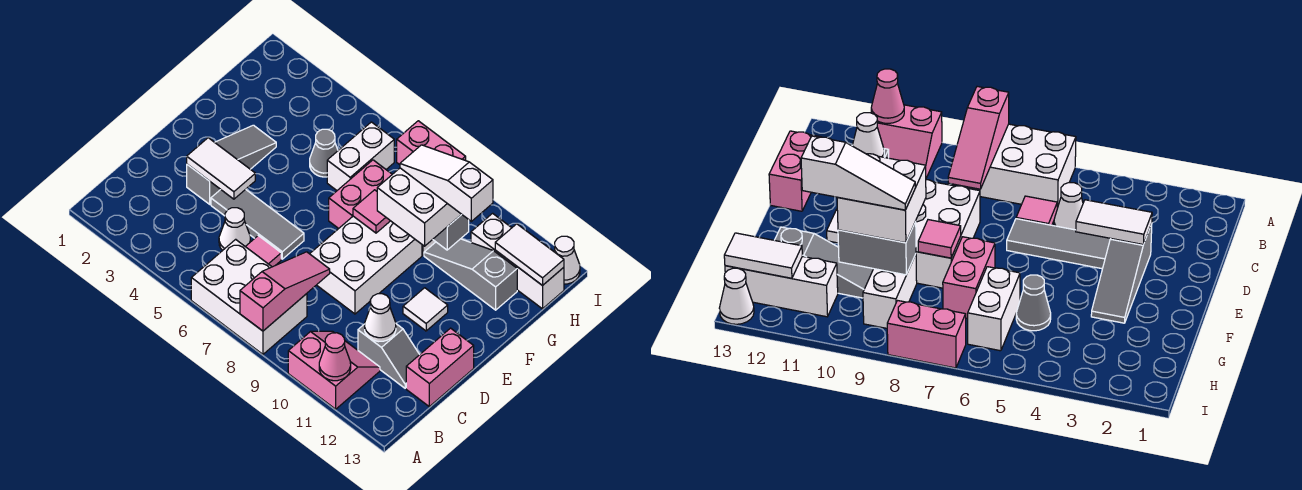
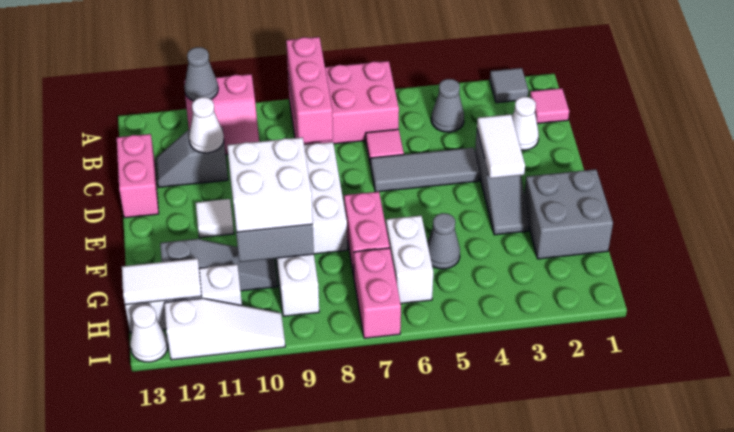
none -> grey 1x1 tile [490,68,528,103]
white 2x3 brick [191,239,307,354] -> pink 2x3 brick [288,61,399,145]
pink 1x3 slope [240,252,330,331] -> pink 1x3 brick [286,37,333,143]
pink 1x1 cone [319,333,351,381] -> grey 1x1 cone [184,47,218,101]
none -> grey 1x1 cone [431,79,464,132]
white 1x1 cone [219,208,250,250] -> white 1x1 cone moved to [512,97,539,150]
white 1x2 tile [187,138,255,199] -> white 1x2 tile turned to [477,114,525,178]
none -> grey 2x2 brick [524,169,613,259]
pink 1x1 tile [353,190,390,233] -> pink 1x1 tile moved to [530,88,569,124]
white 1x3 slope [400,145,493,221] -> white 1x3 slope moved to [165,298,285,360]
pink 1x2 brick [397,121,466,165] -> pink 1x2 brick turned to [354,248,401,338]

